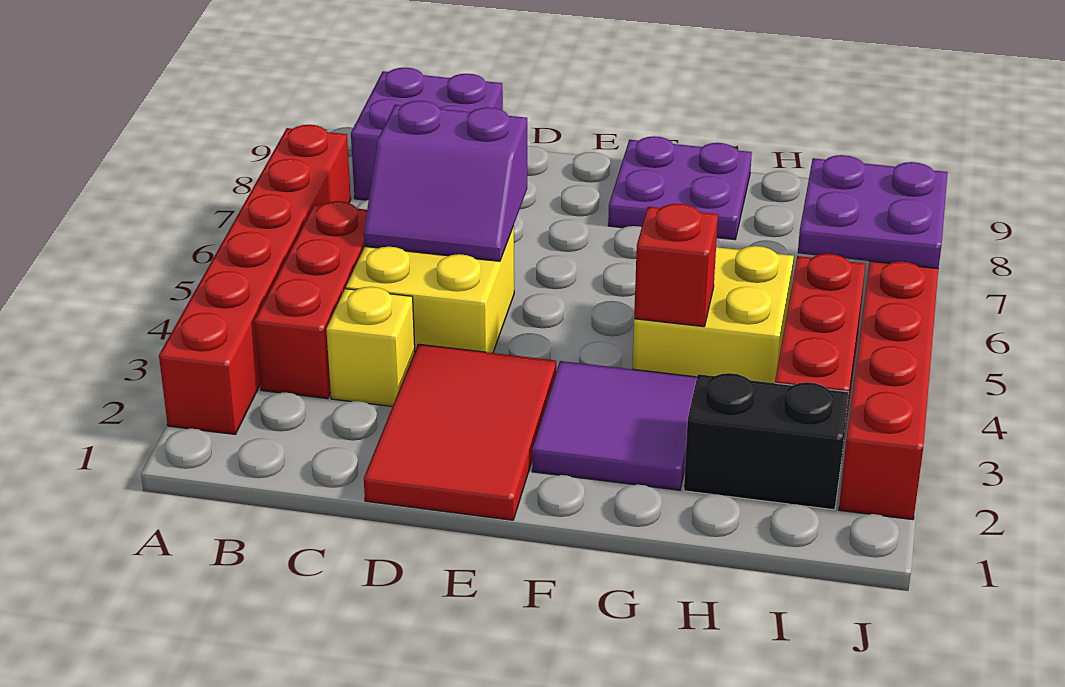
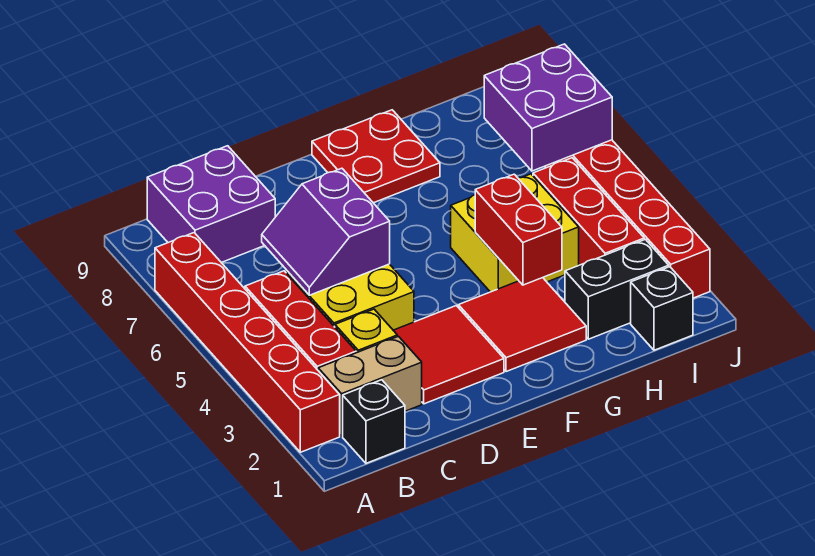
none -> black 1x1 brick [343,380,405,463]
none -> tan 1x2 brick [318,336,422,436]
purple 2x2 slope [364,101,527,261] -> purple 2x2 slope turned to [262,168,390,295]
red 2x3 tile [364,344,556,520] -> red 2x2 tile [393,306,504,404]
purple 2x2 tile [532,361,697,490] -> red 2x2 tile [458,278,586,372]
purple 2x2 plate [608,136,752,240] -> red 2x2 plate [312,110,440,203]
red 1x1 brick [634,204,718,327] -> red 1x2 brick [475,174,562,285]
none -> black 1x1 brick [631,267,693,350]
purple 2x2 plate [798,155,948,268] -> purple 2x2 brick [484,44,612,171]

